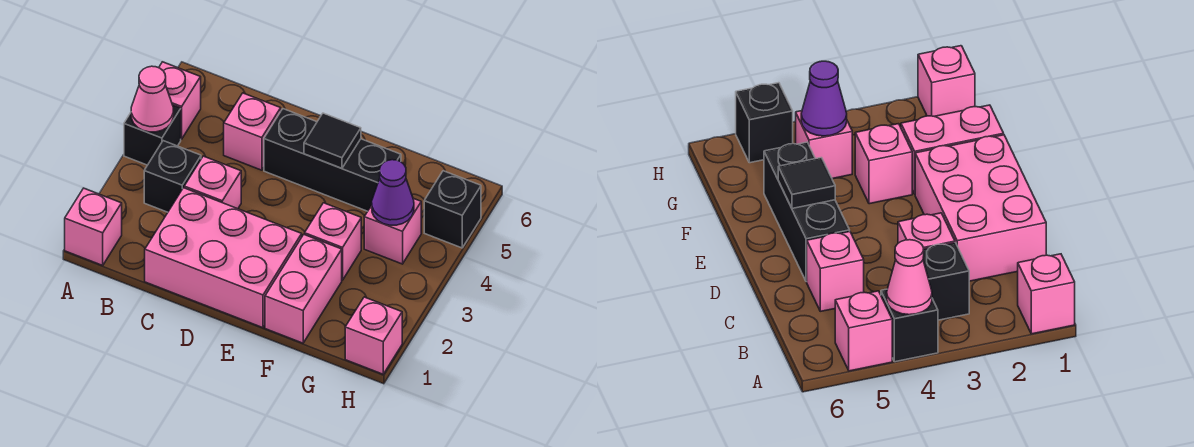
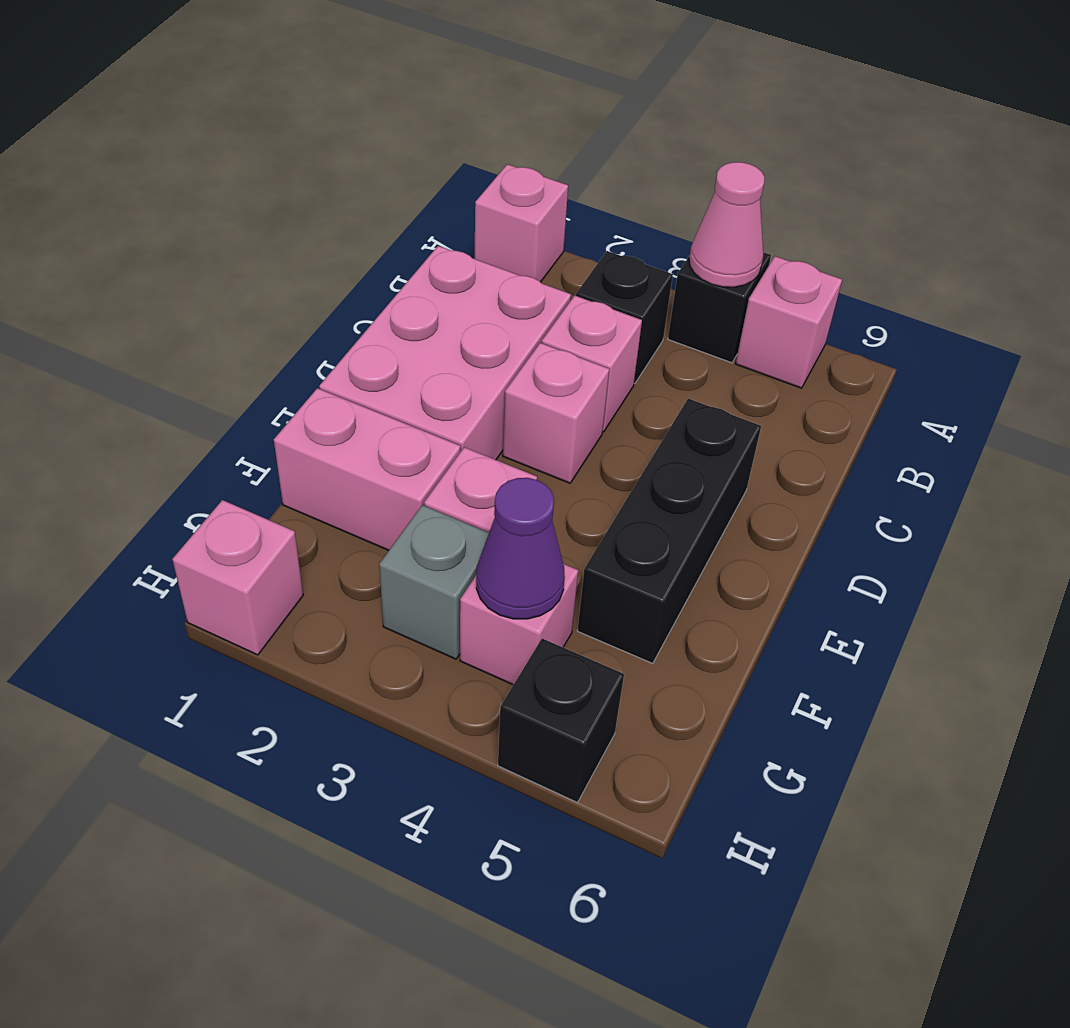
pink 1x1 brick [224,93,281,170] -> pink 1x1 brick moved to [503,343,609,483]
black 1x1 tile [304,113,361,168] -> none
none -> grey 1x1 brick [379,505,489,659]

